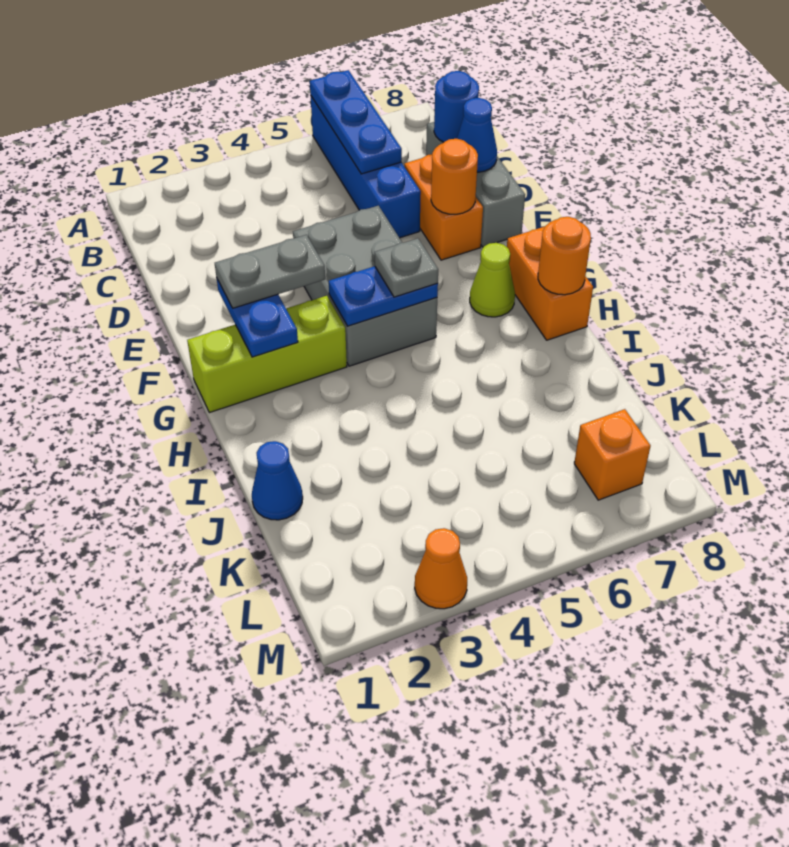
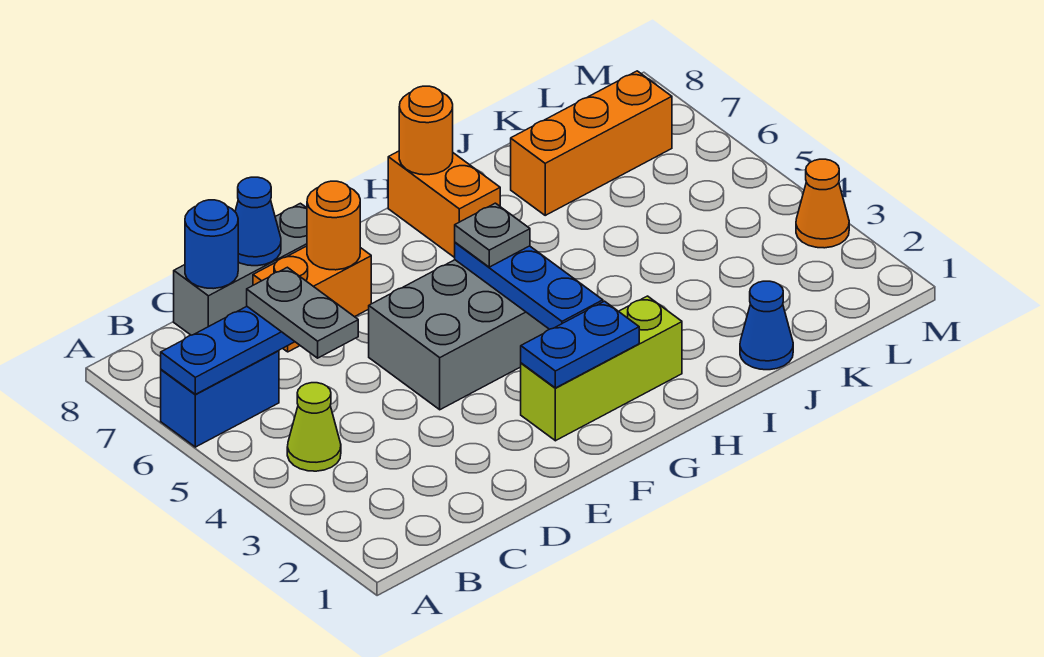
blue 1x4 brick [311,96,421,238] -> blue 1x2 brick [161,351,279,447]
grey 1x2 plate [215,235,325,308] -> grey 1x2 plate moved to [247,267,358,358]
lime 1x3 brick [187,296,347,413] -> lime 1x3 brick turned to [521,296,682,441]
blue 1x2 plate [329,266,438,326] -> blue 1x3 plate [455,242,603,329]
lime 1x1 cone [470,243,515,317] -> lime 1x1 cone moved to [287,383,341,471]
orange 1x2 brick [507,227,593,340] -> orange 1x2 brick turned to [388,151,500,258]
orange 1x1 brick [574,409,650,500] -> orange 1x3 brick [511,71,672,215]

